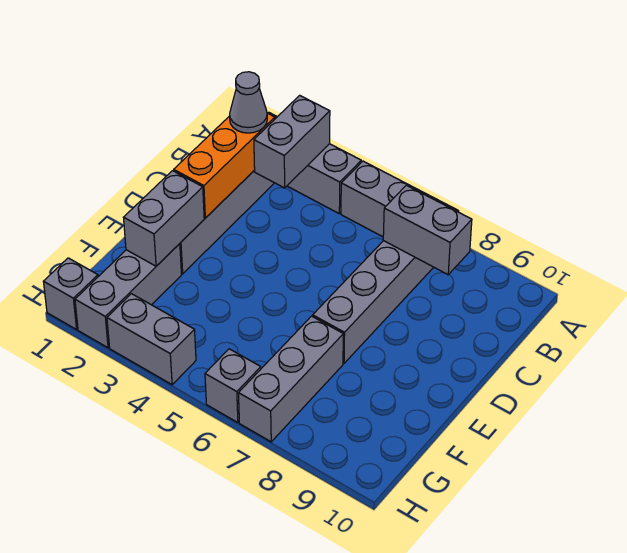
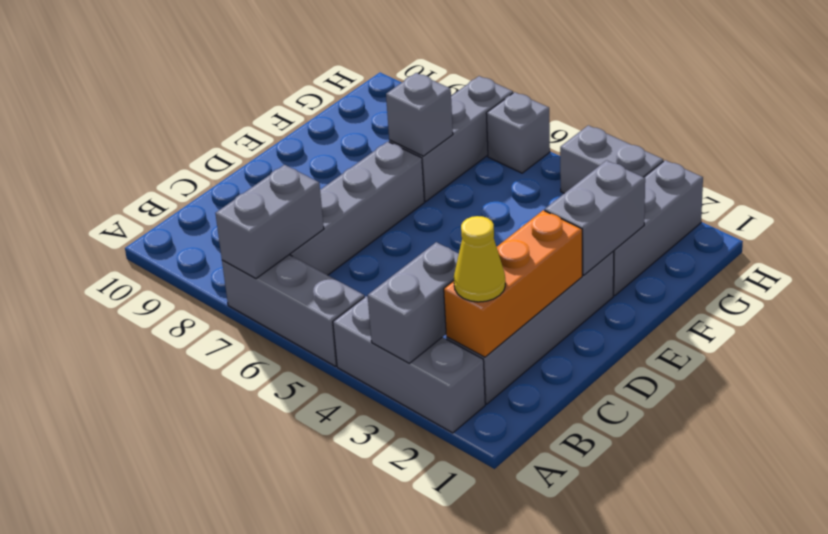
grey 1x1 cone [230,72,267,133] -> yellow 1x1 cone [454,216,505,302]
grey 1x2 brick [383,185,472,275] -> grey 1x2 brick turned to [215,165,324,279]
grey 1x1 brick [43,258,98,330] -> grey 1x1 brick moved to [386,73,453,156]

